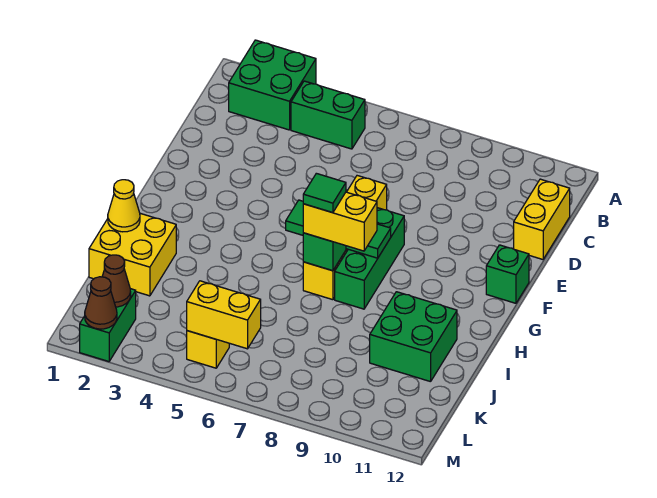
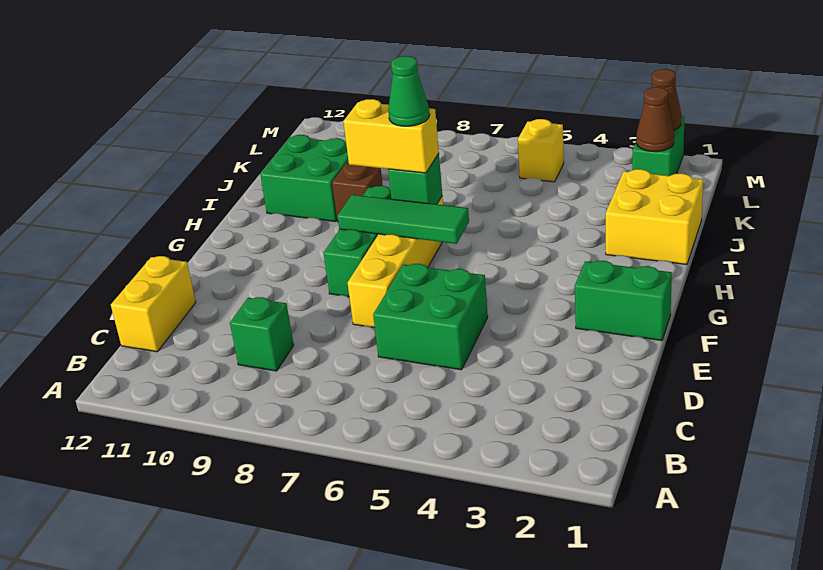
green 2x2 brick [229,40,316,130] -> green 2x2 brick moved to [373,264,488,370]
green 1x2 brick [291,81,365,149] -> green 1x2 brick moved to [575,261,672,341]
green 1x1 brick [486,245,529,303] -> green 1x1 brick moved to [230,297,294,371]
green 1x1 tile [303,173,346,213] -> green 1x1 cone [388,56,430,126]
yellow 1x1 cone [108,180,140,232] -> none
none -> brown 1x1 brick [332,163,383,222]
yellow 1x2 brick [187,281,261,349] -> none

